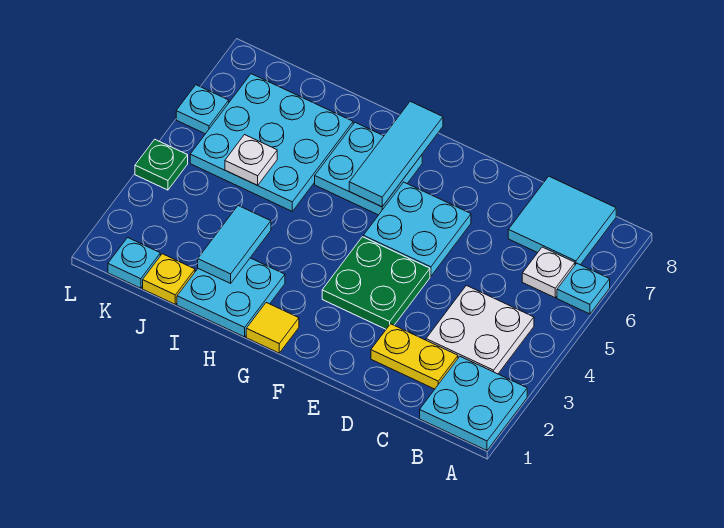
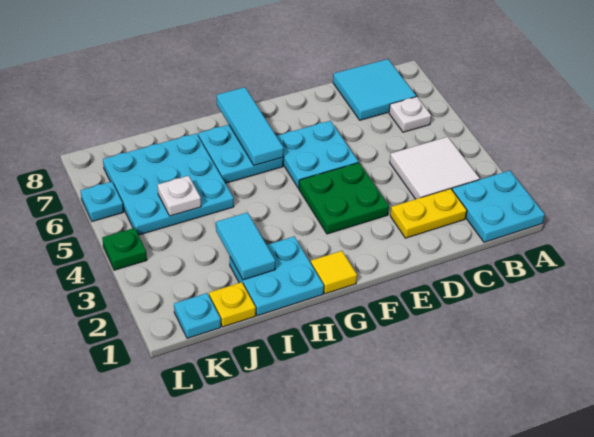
cyan 1x1 plate [557,264,610,314] -> none
white 2x2 plate [426,285,534,374] -> white 2x2 tile [390,137,480,199]

